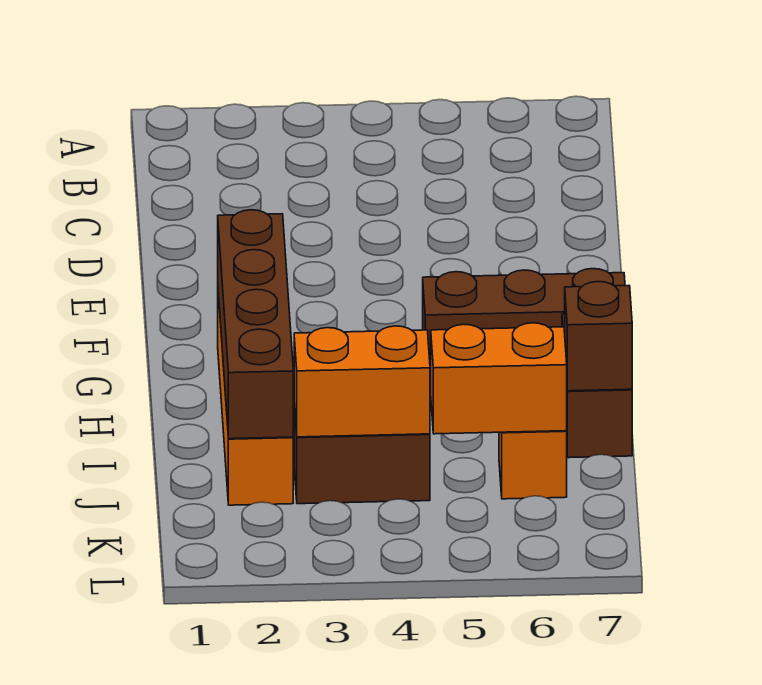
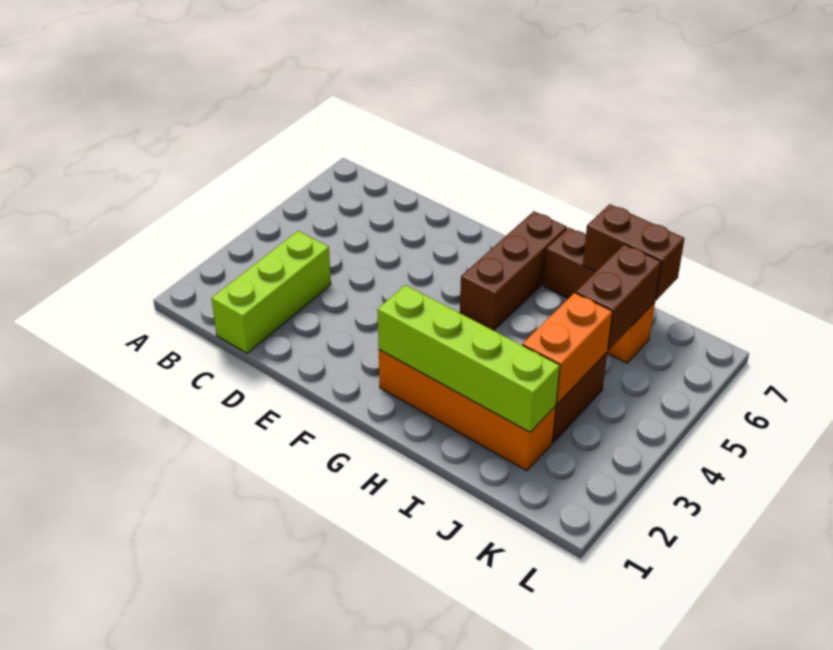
none -> lime 1x3 brick [212,231,331,353]
brown 1x4 brick [218,210,293,439] -> lime 1x4 brick [378,285,560,432]
brown 1x1 brick [565,281,632,391] -> brown 1x2 brick [583,204,685,300]
orange 1x2 brick [431,323,567,434] -> brown 1x2 brick [576,244,661,350]

